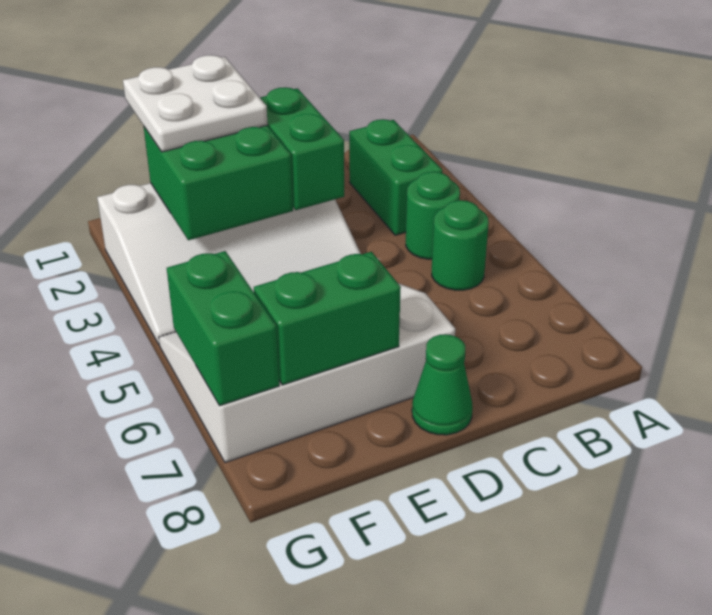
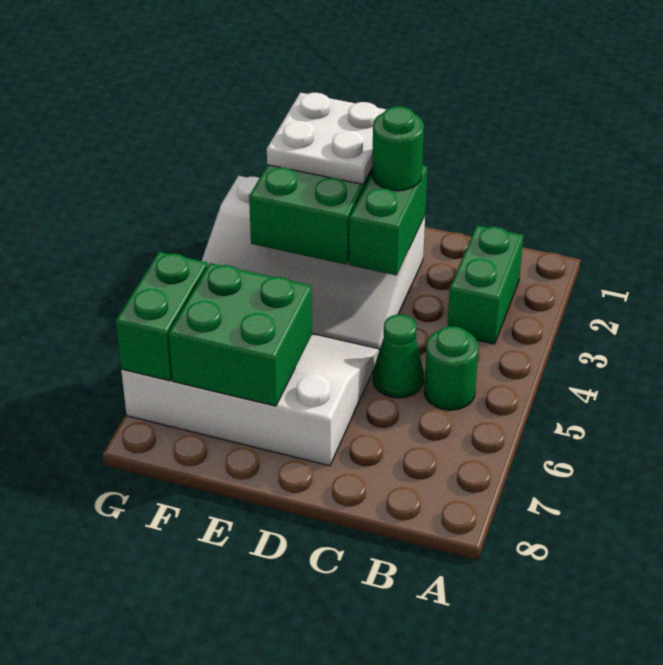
green 1x1 round brick [406,172,460,259] -> green 1x1 round brick moved to [372,106,424,191]
green 1x1 cone [412,334,473,435] -> green 1x1 cone moved to [373,315,424,398]
green 1x2 brick [254,252,401,385] -> green 2x2 brick [169,263,312,406]

